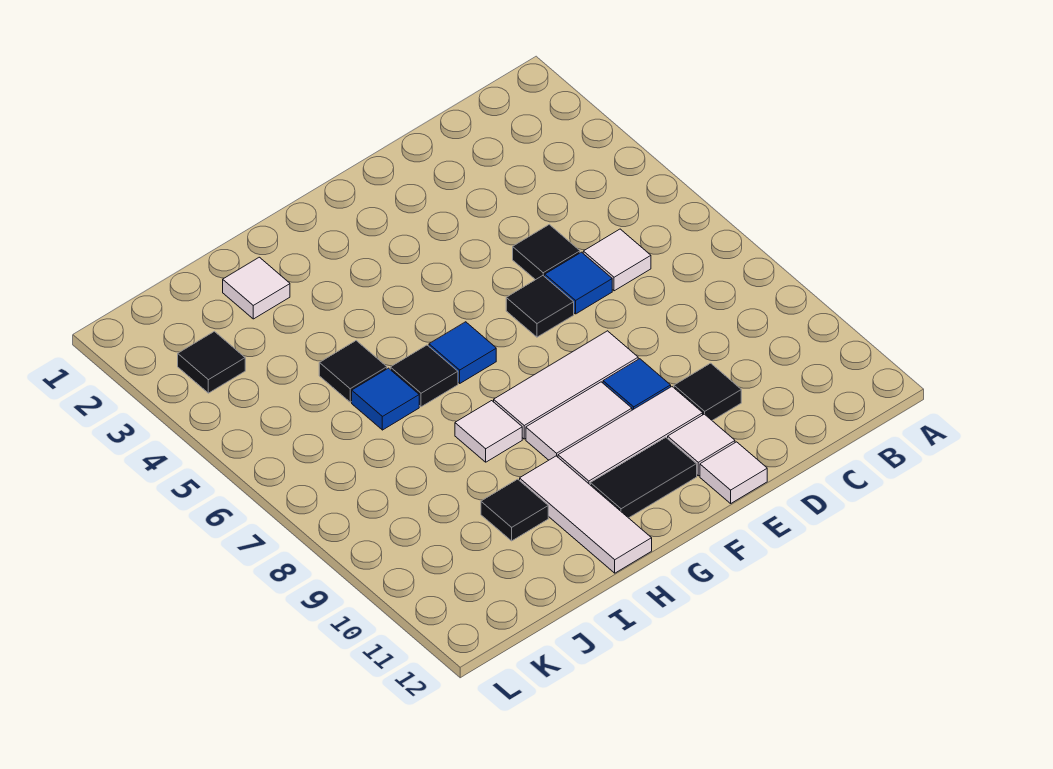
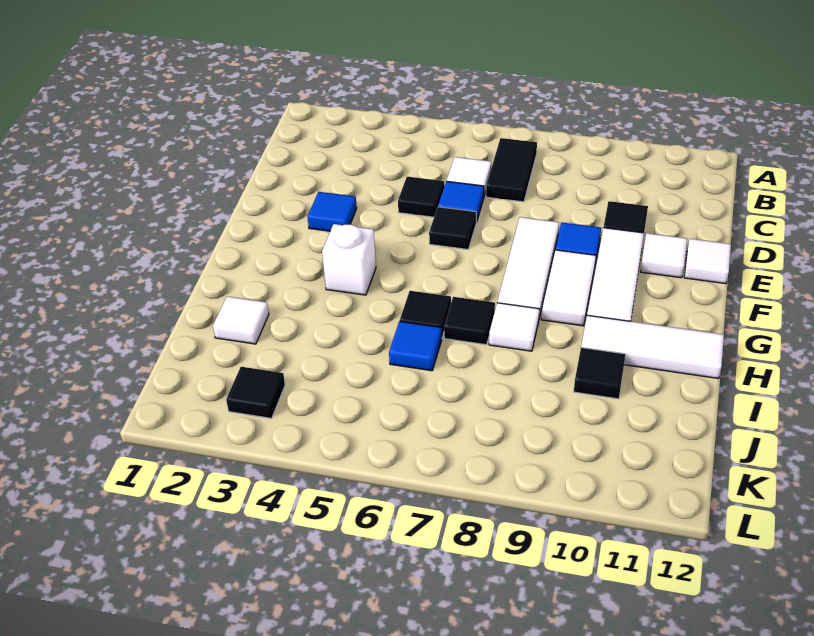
black 1x2 tile [590,437,697,518] -> black 1x2 tile moved to [486,138,537,202]
none -> white 1x1 brick [322,224,376,295]
blue 1x1 tile [429,322,496,383] -> blue 1x1 tile moved to [308,192,357,231]
black 1x1 tile [319,341,387,402] -> black 1x1 tile moved to [444,297,495,345]

